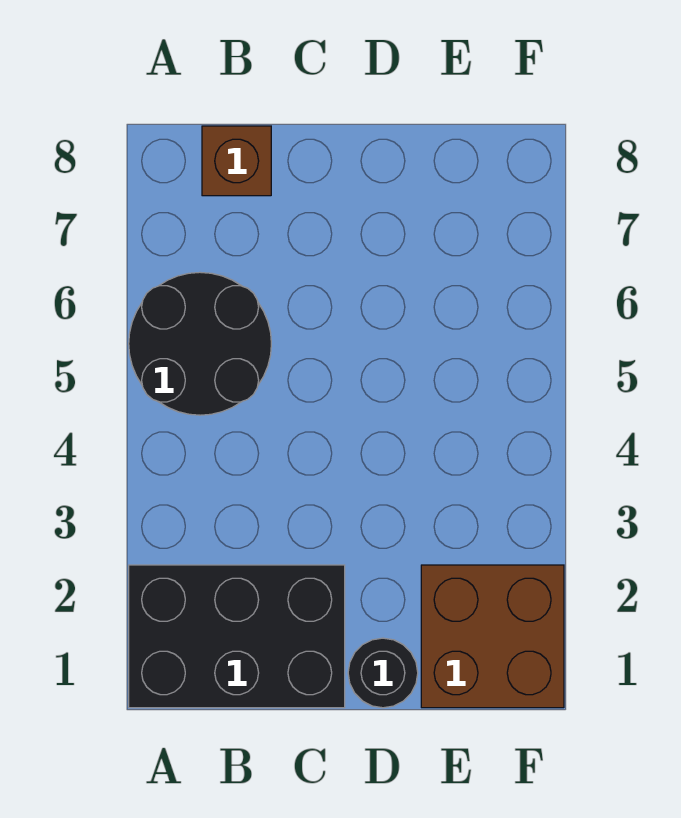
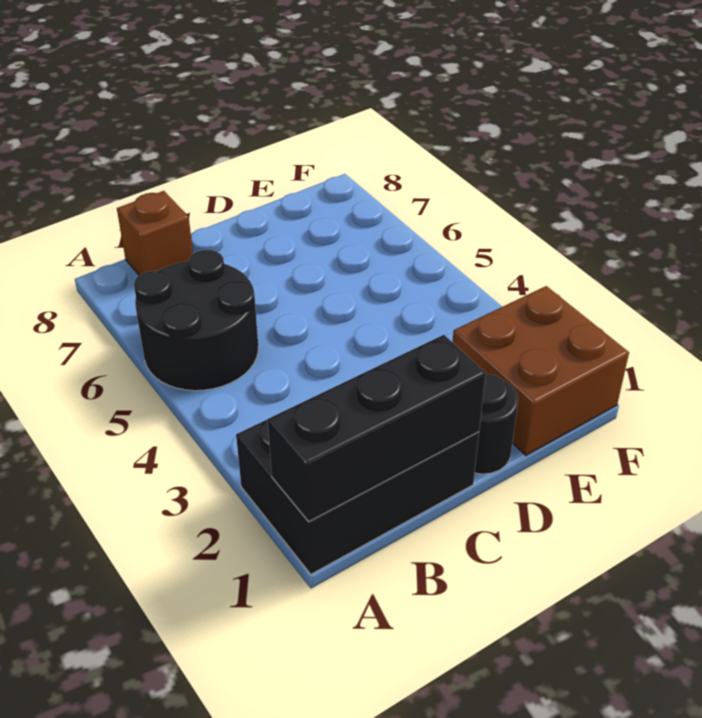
none -> black 1x3 brick [268,335,486,522]

